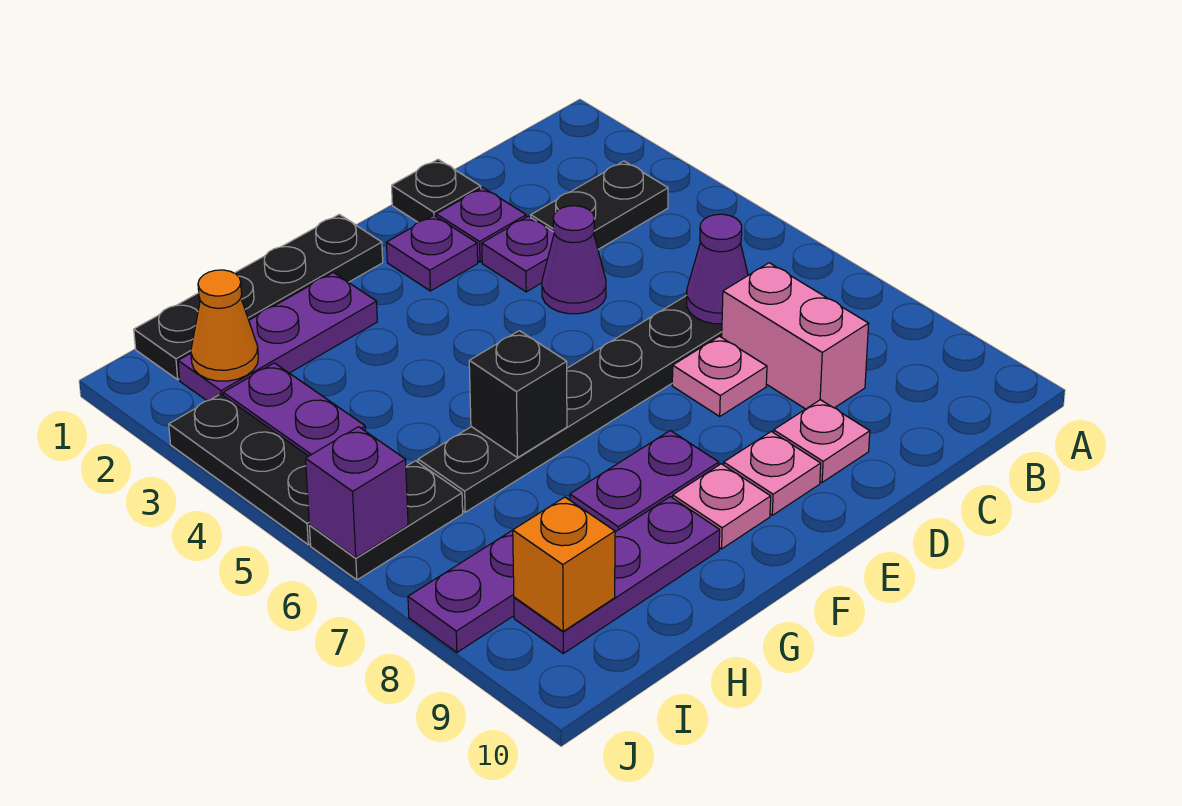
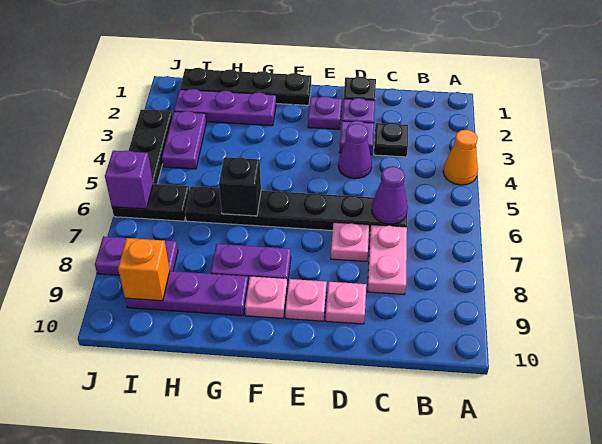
black 1x2 plate [531,161,668,249] -> black 1x1 plate [374,123,408,157]
pink 1x2 brick [722,263,869,409] -> pink 1x2 plate [368,225,407,295]
orange 1x1 cone [191,270,258,381] -> orange 1x1 cone moved to [443,130,478,185]

